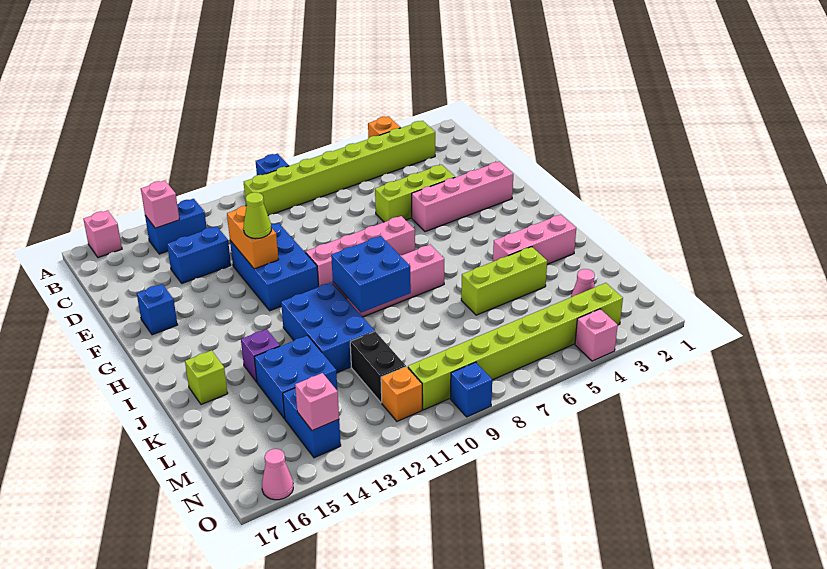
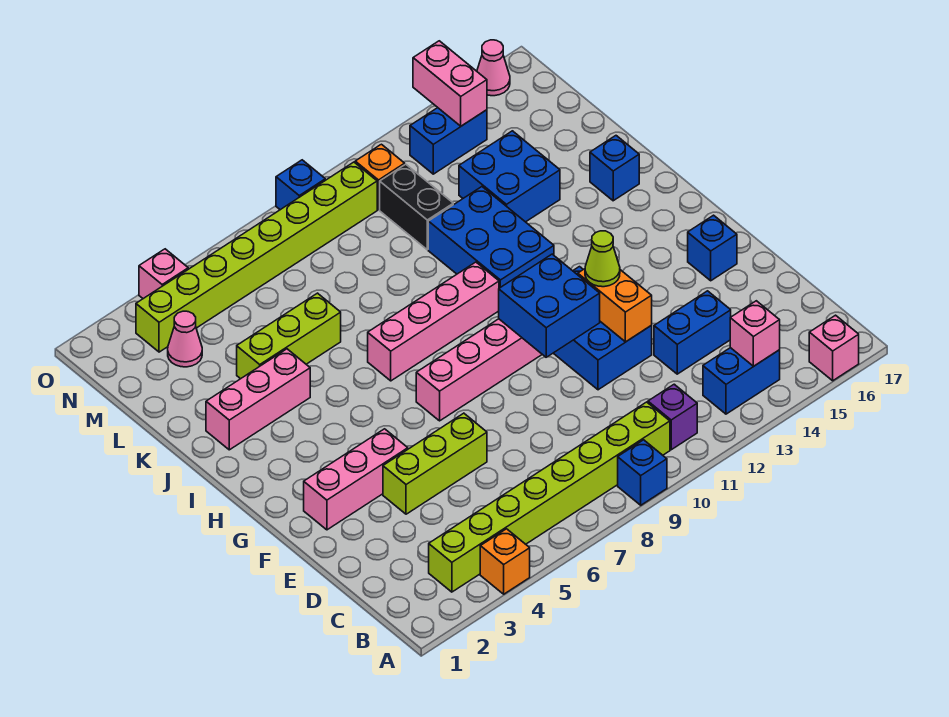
pink 1x4 brick [412,161,513,232] -> pink 1x3 brick [304,429,408,530]
blue 2x2 brick [331,236,411,313] -> blue 2x2 brick moved to [499,254,600,357]
purple 1x1 brick [241,329,280,382] -> purple 1x1 brick moved to [648,384,697,450]
lime 1x1 brick [185,350,228,405] -> blue 1x1 brick [590,136,639,201]
blue 1x2 brick [283,388,341,458] -> blue 1x2 brick turned to [410,108,487,174]
pink 1x1 brick [295,373,339,431] -> pink 1x2 brick [413,41,487,126]

